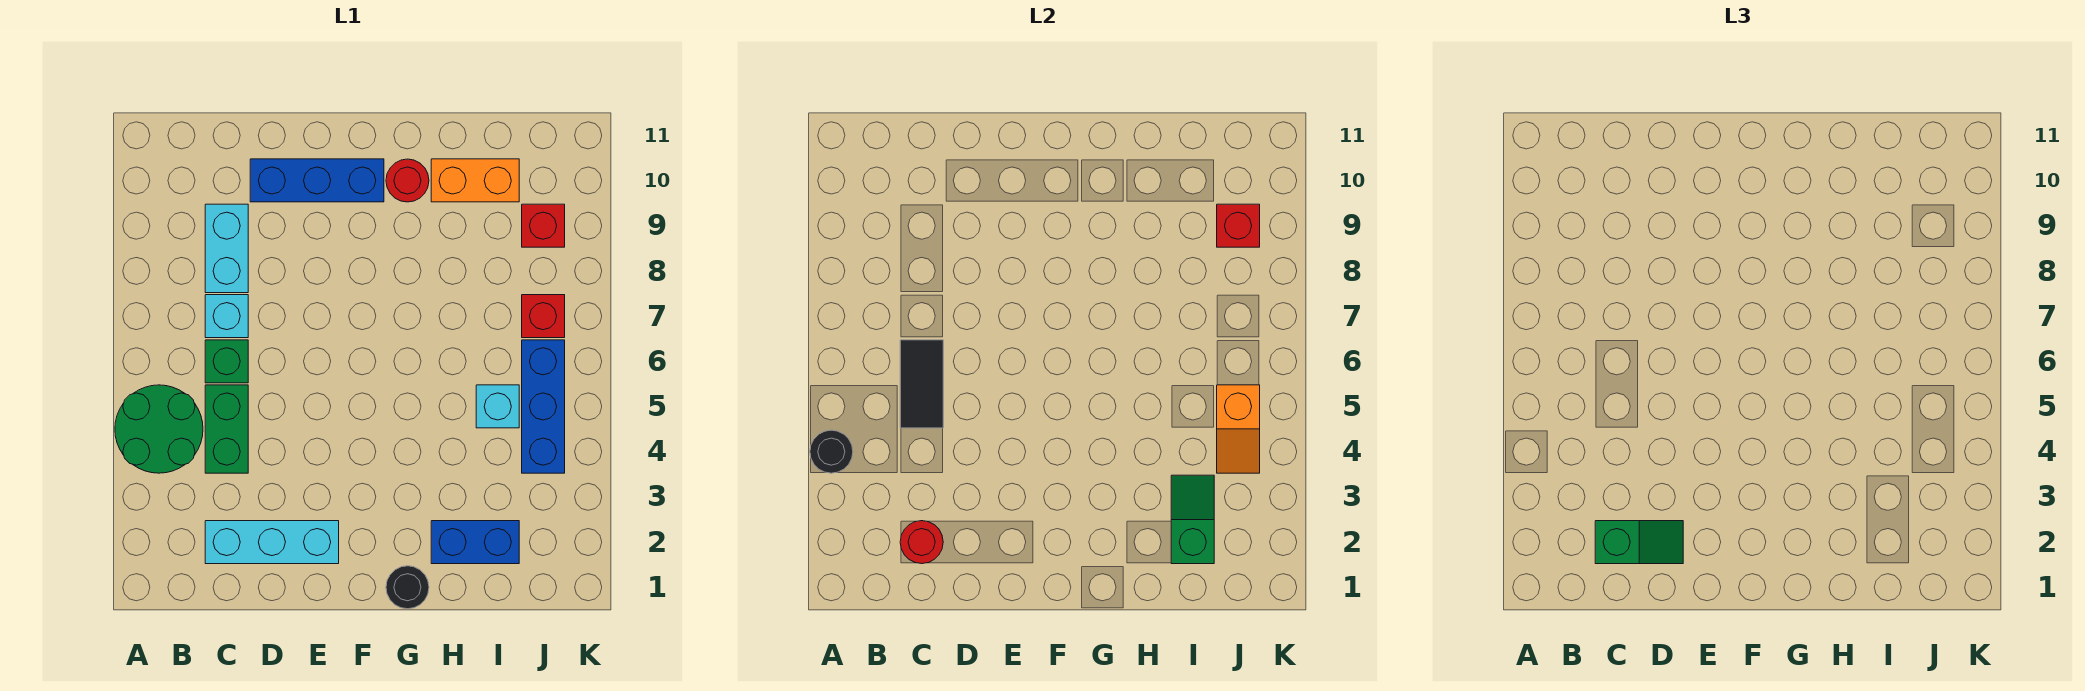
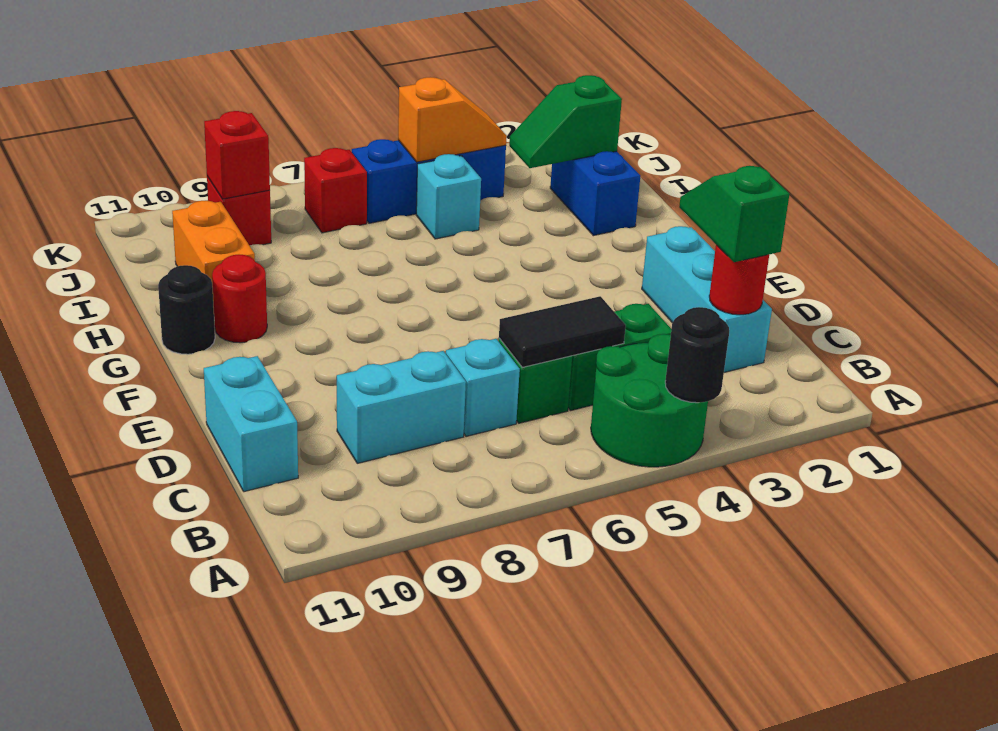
none -> cyan 1x2 brick [204,356,298,492]
blue 1x3 brick [250,159,384,202] -> none
black 1x1 round brick [386,566,429,609] -> black 1x1 round brick moved to [158,265,215,354]

